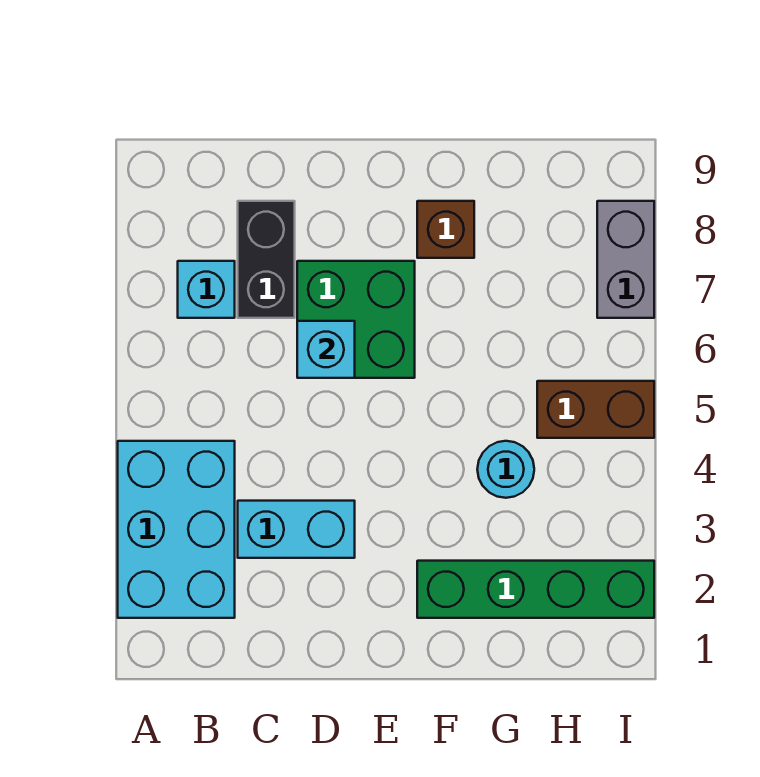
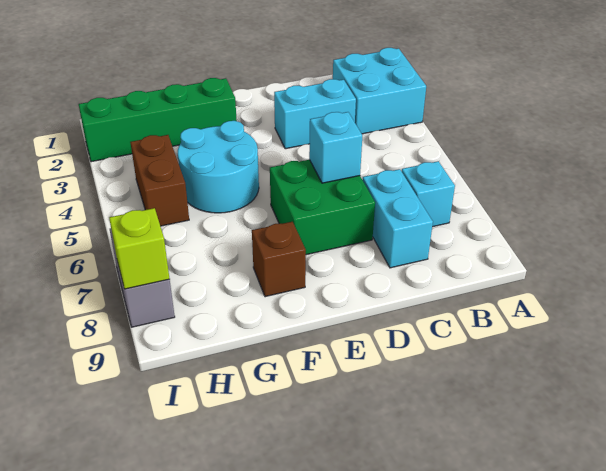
cyan 2x3 brick [118,441,235,618] -> cyan 2x2 brick [333,48,426,134]
black 1x2 brick [238,201,295,318] -> cyan 1x2 brick [362,169,433,268]
cyan 1x1 round brick [477,441,534,498] -> cyan 2x2 round brick [178,121,259,213]
brown 1x2 brick [537,381,654,438] -> brown 1x2 brick turned to [130,135,189,226]
none -> lime 1x1 brick [109,208,170,289]

